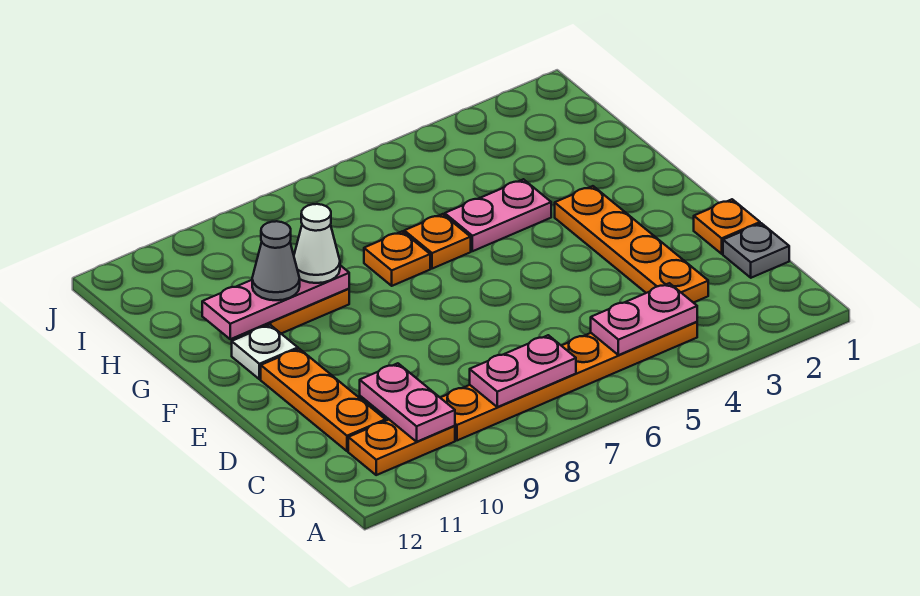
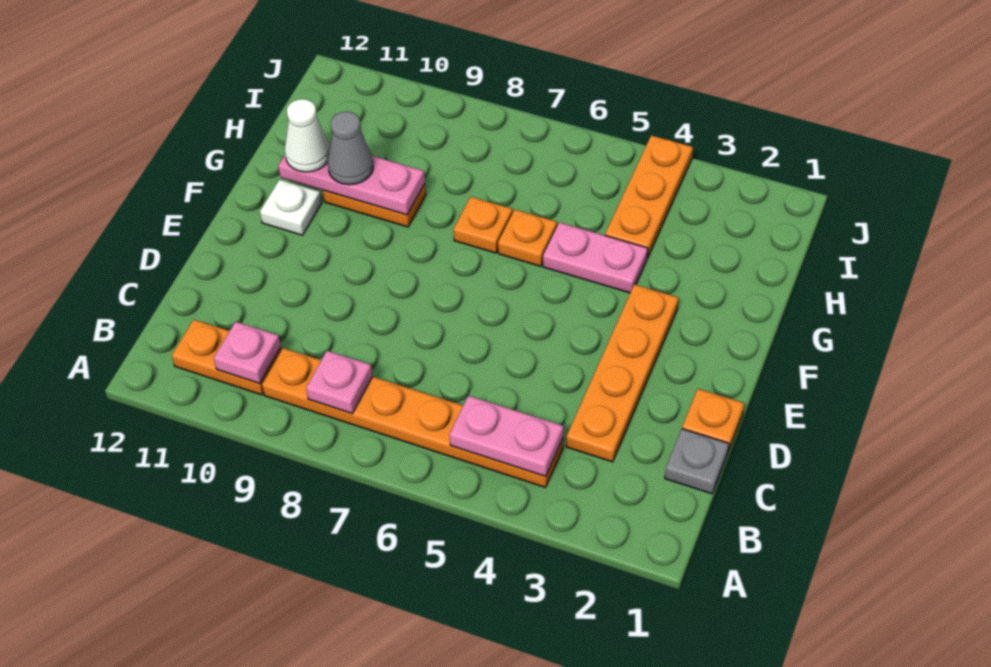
pink 1x2 plate [470,335,576,407] -> pink 1x1 plate [306,351,373,414]
pink 1x2 plate [360,363,455,442] -> pink 1x1 plate [214,322,281,383]
orange 1x3 plate [261,349,385,451] -> orange 1x3 plate moved to [605,135,693,258]
white 1x1 cone [294,204,340,283] -> white 1x1 cone moved to [285,99,330,172]

